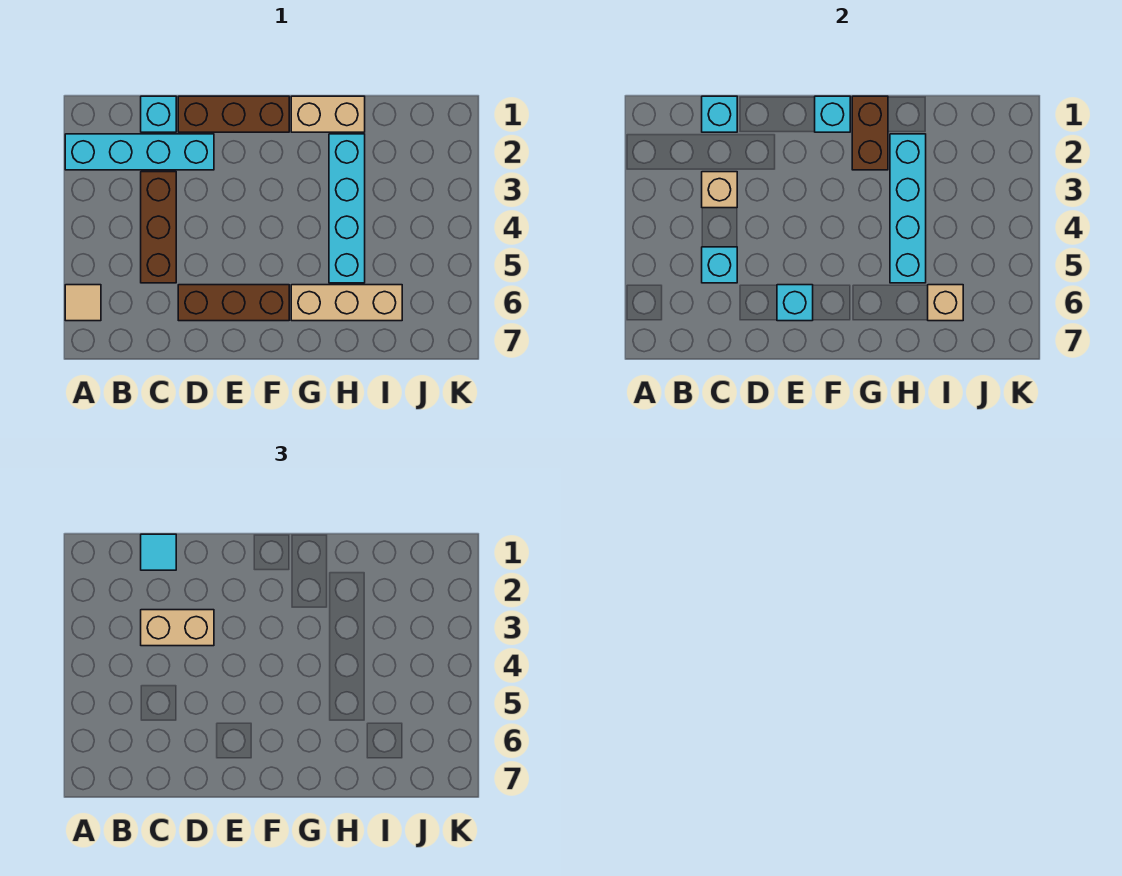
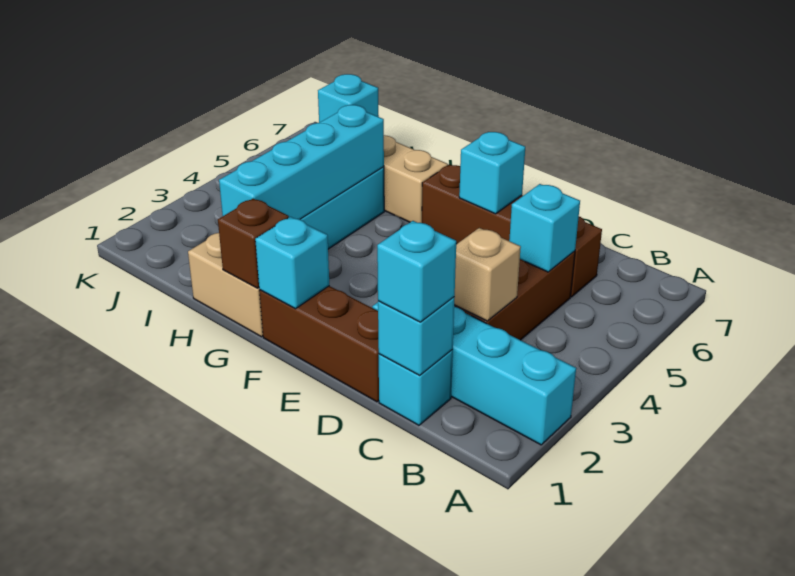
tan 1x1 tile [65,285,101,321] -> none
cyan 1x1 tile [141,534,176,570] -> cyan 1x1 brick [377,221,456,322]
tan 1x2 brick [141,610,214,646] -> none
brown 1x3 brick [178,285,289,321] -> brown 1x4 brick [422,165,602,297]
brown 1x2 brick [852,96,888,170] -> brown 1x1 brick [218,199,289,288]
tan 1x1 brick [928,285,963,321] -> cyan 1x1 brick [318,74,379,123]

